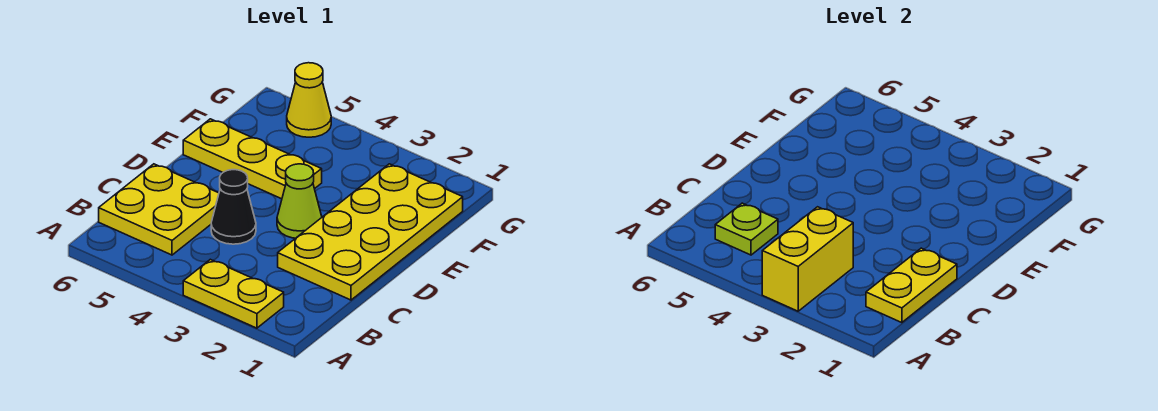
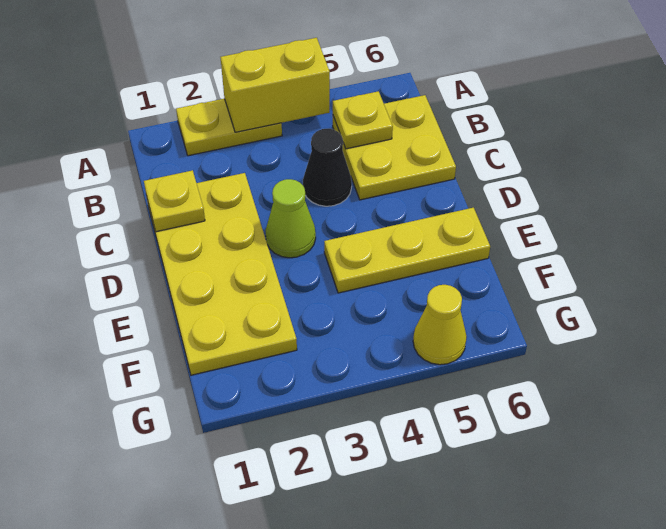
yellow 1x2 brick [762,207,853,311] -> yellow 1x2 brick turned to [220,38,330,132]
yellow 1x2 plate [866,248,957,323] -> yellow 1x1 plate [144,170,205,232]
lime 1x1 plate [715,203,778,255] -> yellow 1x1 plate [333,91,393,149]

